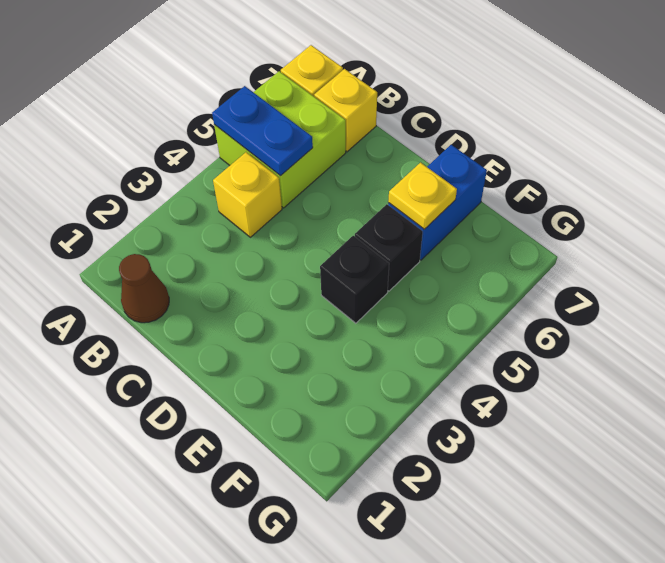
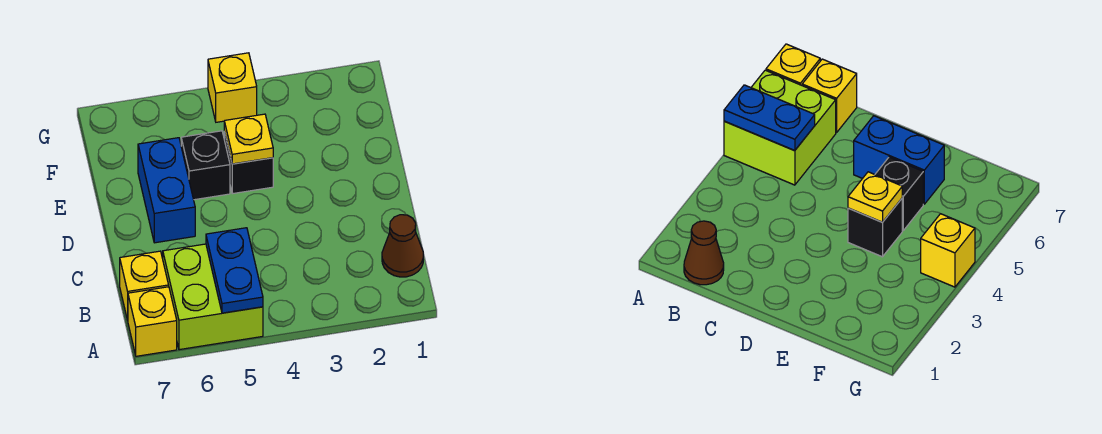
yellow 1x1 brick [213,152,282,237] -> yellow 1x1 brick moved to [208,53,257,122]
blue 1x2 brick [388,145,487,260] -> blue 1x2 brick turned to [138,138,195,243]
yellow 1x1 plate [388,163,457,229] -> yellow 1x1 plate moved to [224,114,273,164]

